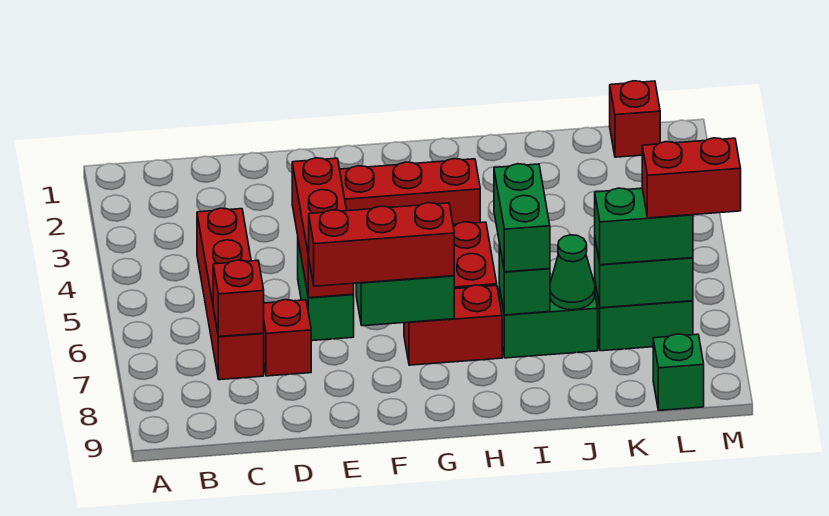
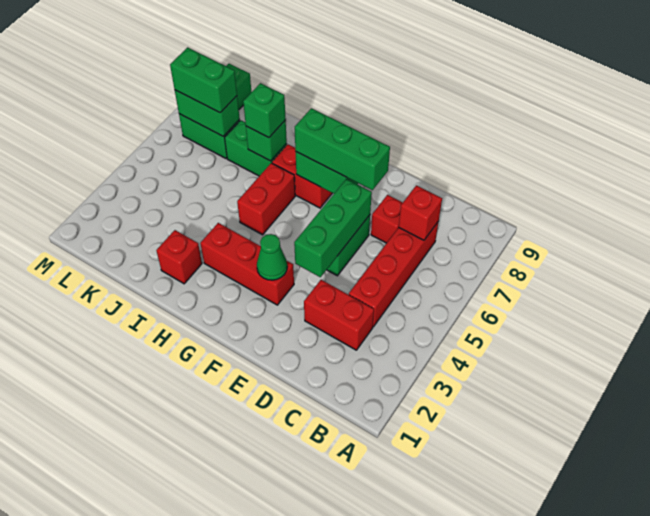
red 1x3 brick [292,158,354,298] -> green 1x3 brick [294,179,372,277]
red 1x3 brick [309,203,454,286] -> green 1x3 brick [295,108,390,190]
green 1x2 brick [494,164,550,272] -> green 1x1 brick [243,83,286,138]
green 1x1 cone [550,235,595,310] -> green 1x1 cone moved to [257,234,287,280]
red 1x1 brick [610,81,660,157] -> red 1x1 brick moved to [156,230,202,284]
red 1x2 brick [642,138,741,218] -> red 1x2 brick moved to [304,280,374,350]

